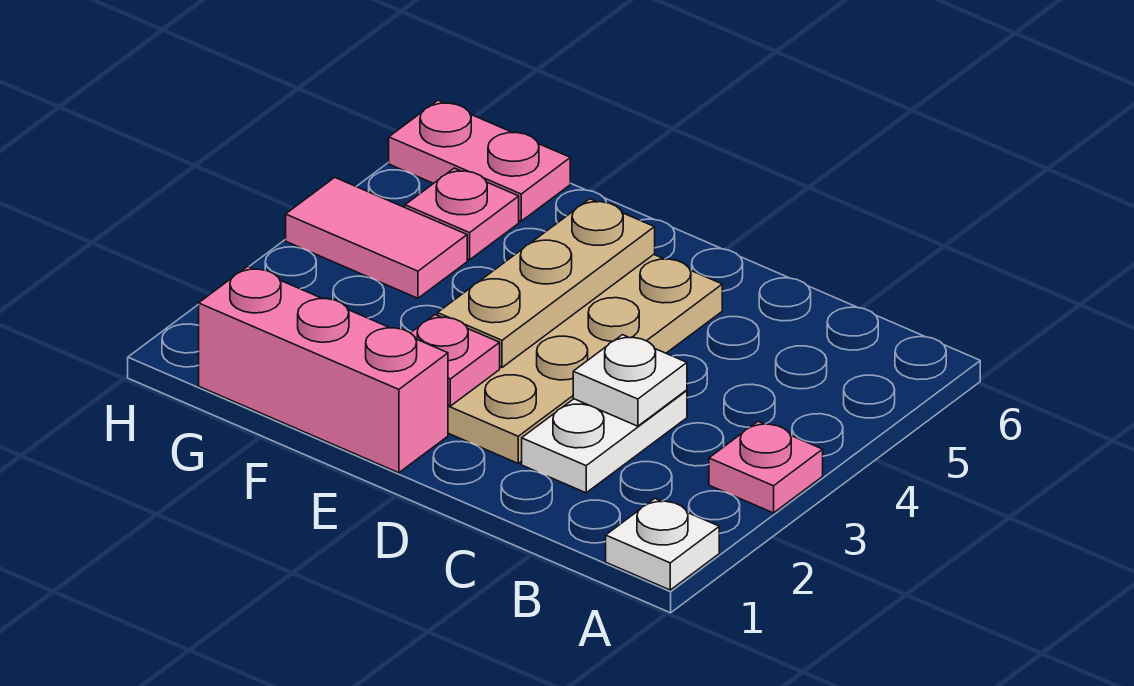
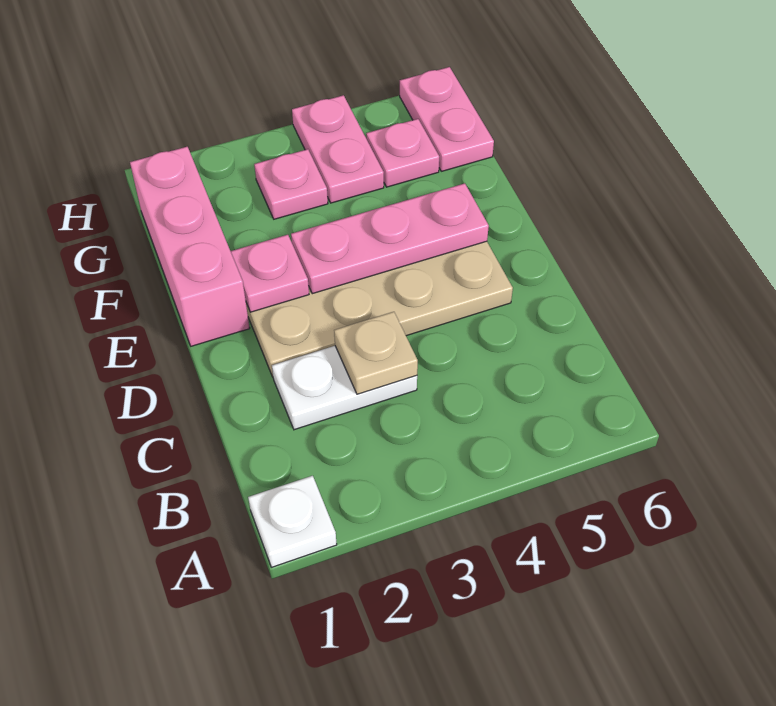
pink 1x1 plate [709,421,823,513] -> pink 1x1 plate moved to [254,149,328,219]
white 1x1 plate [573,335,687,426] -> tan 1x1 plate [334,312,418,394]
tan 1x3 plate [438,199,655,367] -> pink 1x3 plate [291,183,489,294]
pink 1x2 tile [286,177,467,298] -> pink 1x2 plate [292,95,384,203]

